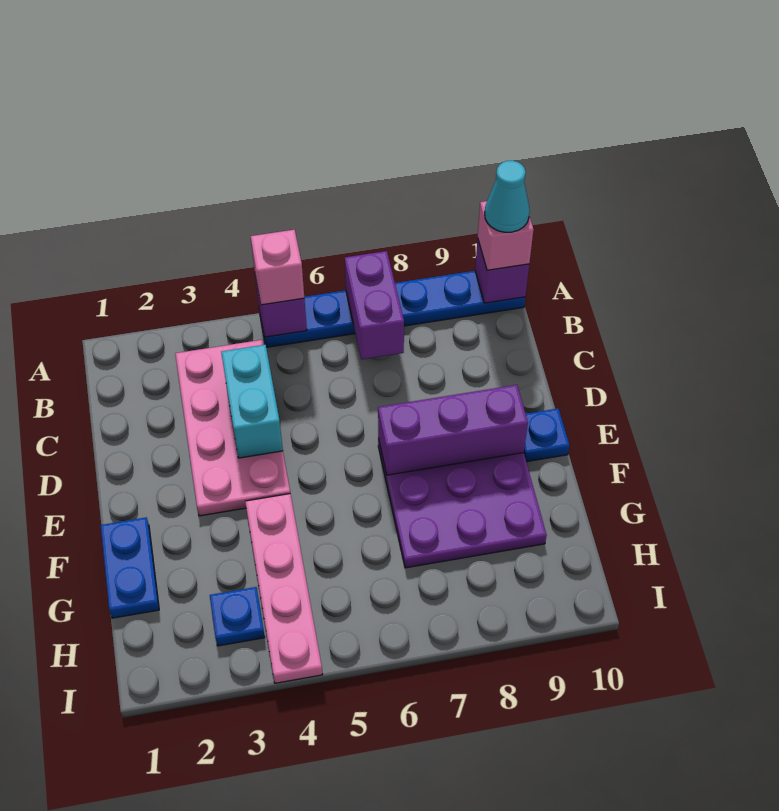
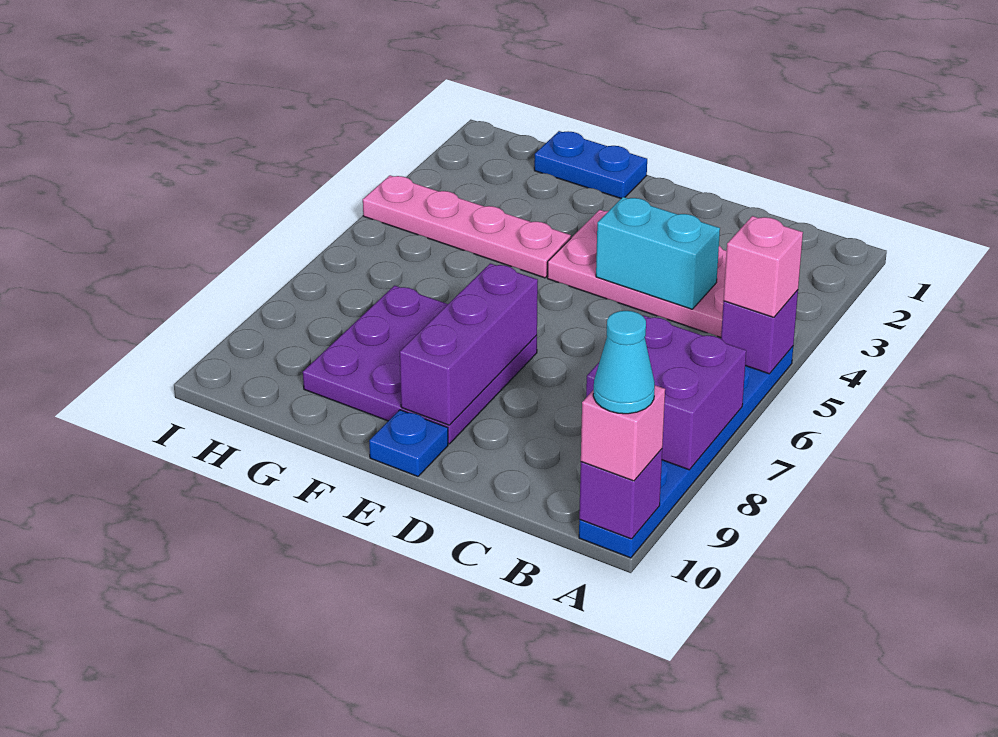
purple 1x2 brick [345,251,404,360] -> purple 2x2 brick [586,315,746,470]
blue 1x1 plate [210,587,265,646] -> none

